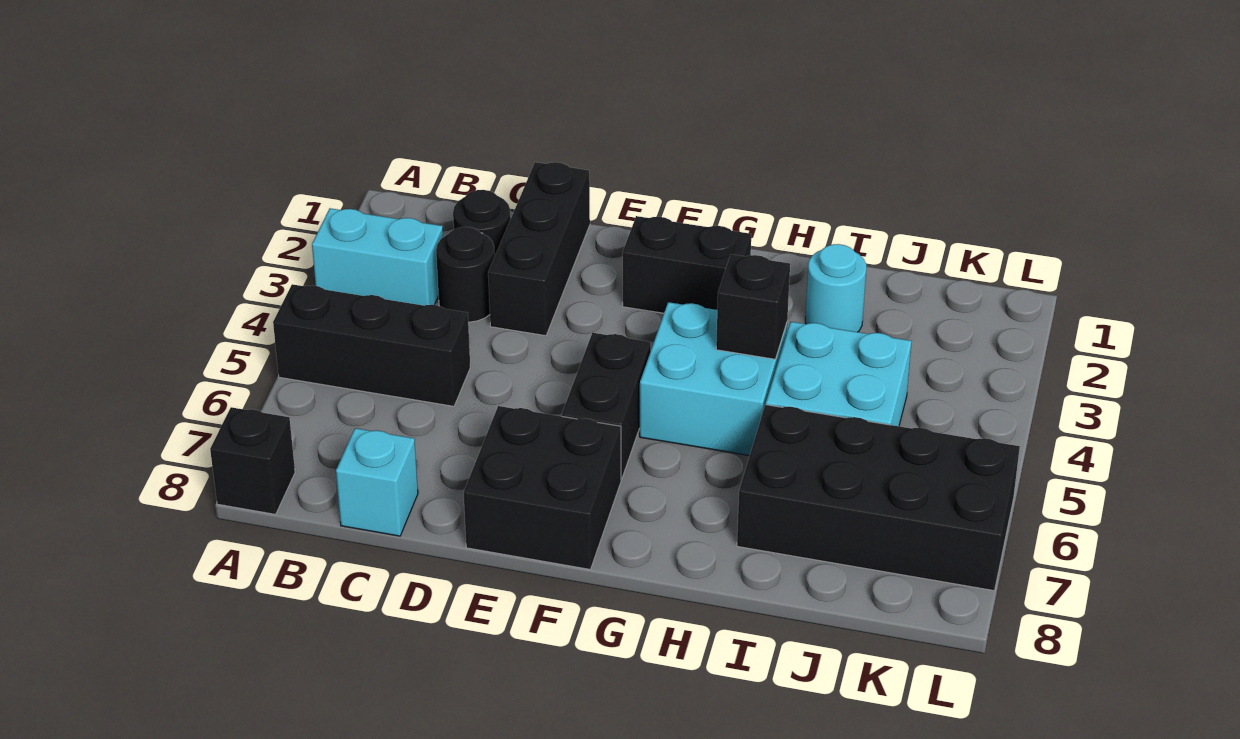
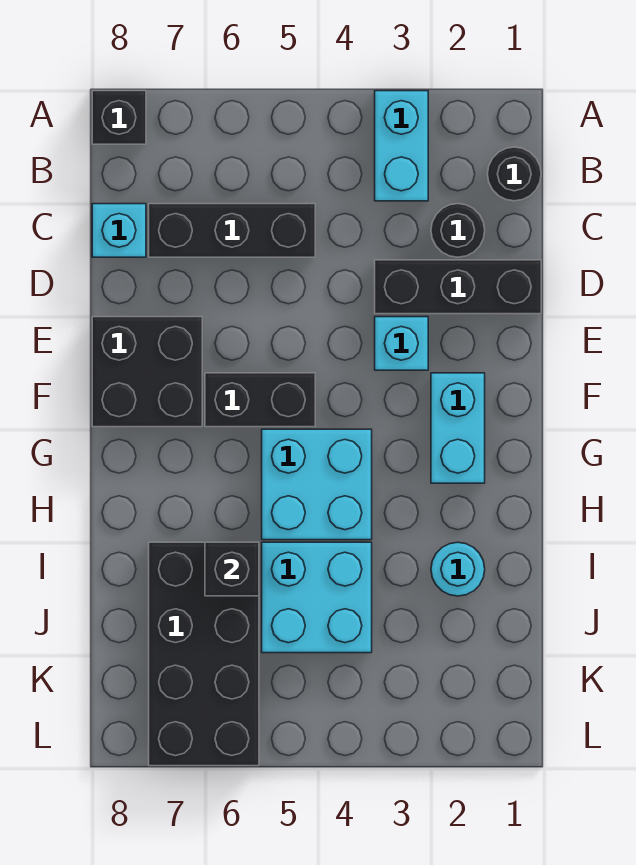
black 1x3 brick [273,284,470,406] -> black 1x3 brick turned to [149,204,315,257]
black 1x1 round brick [436,227,495,322] -> black 1x1 round brick moved to [488,147,541,201]
none -> cyan 1x1 brick [375,317,428,370]
black 1x2 brick [623,216,751,313] -> cyan 1x2 brick [431,373,485,483]
black 1x1 brick [716,254,790,359] -> black 1x1 brick moved to [205,542,259,596]

